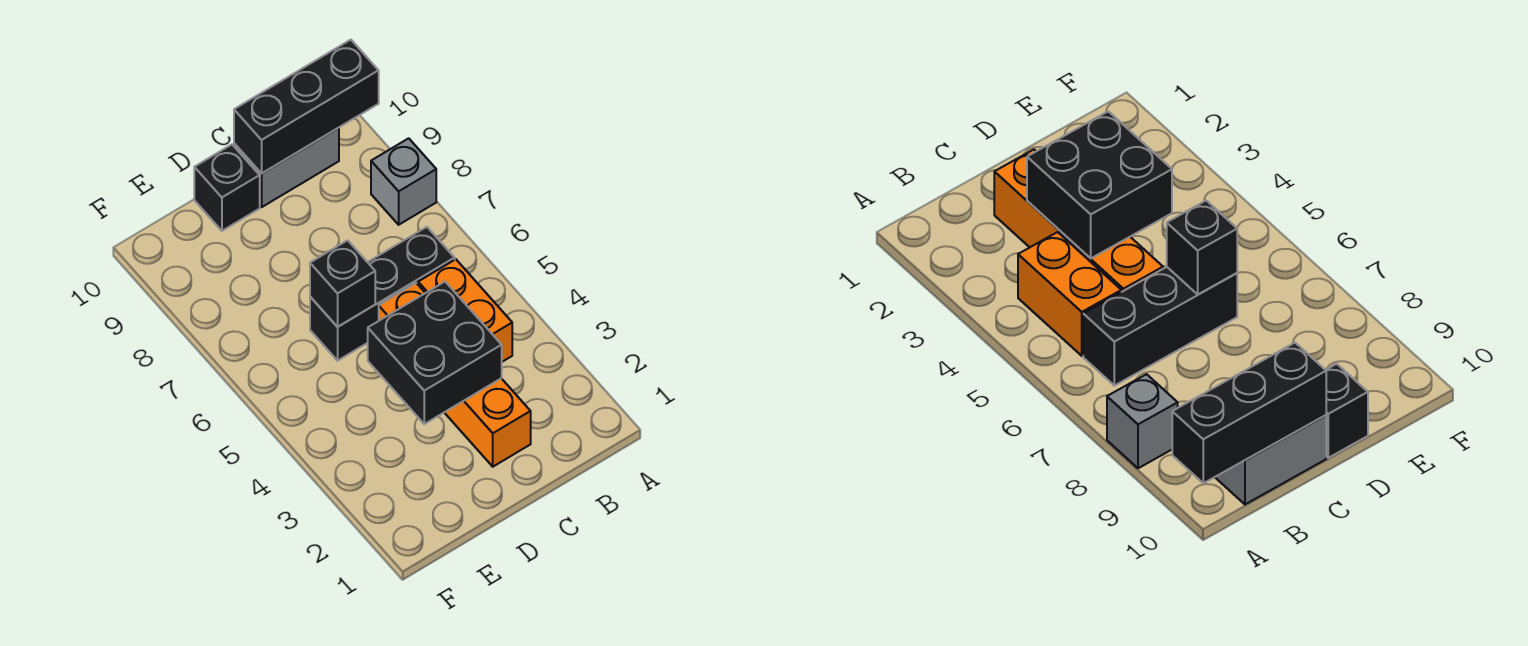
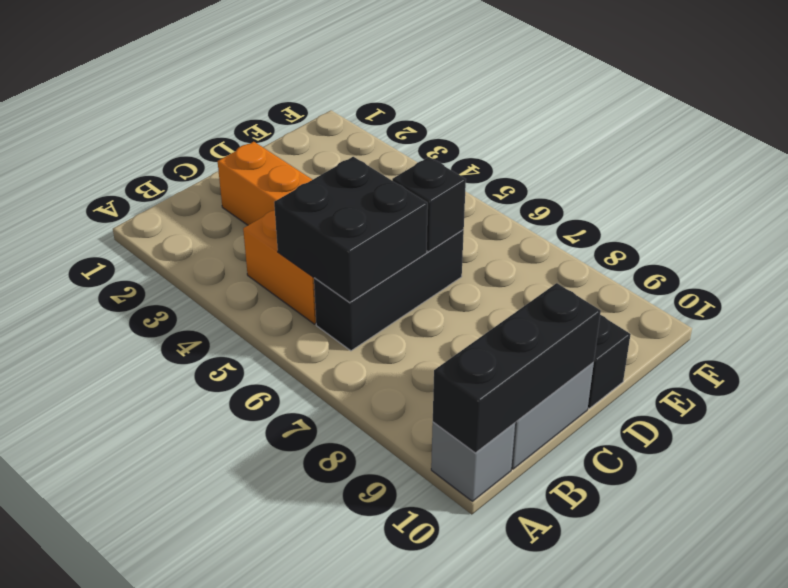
grey 1x1 brick [371,138,436,225] -> grey 1x1 brick moved to [431,422,515,501]
black 2x2 brick [368,282,502,424] -> black 2x2 brick moved to [274,157,428,302]

